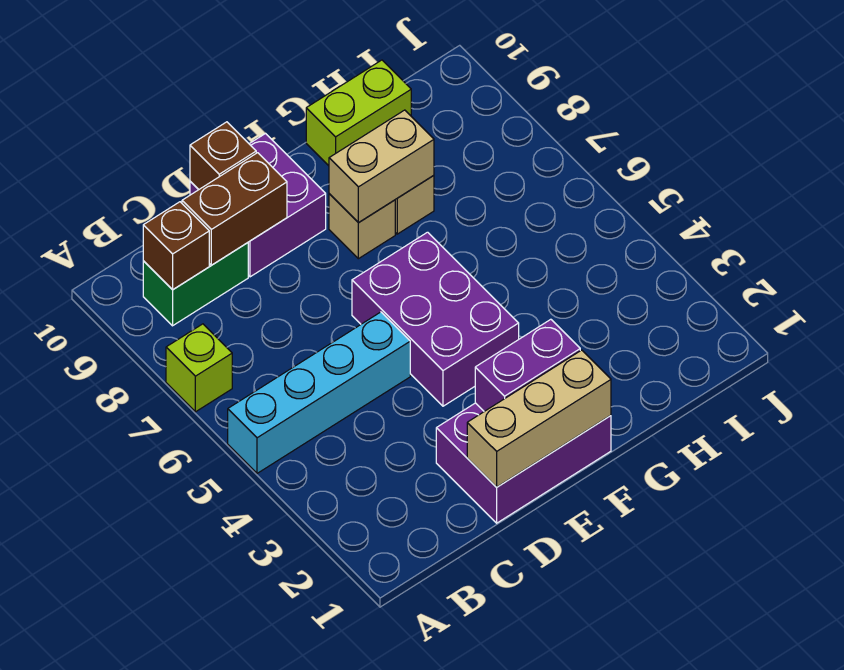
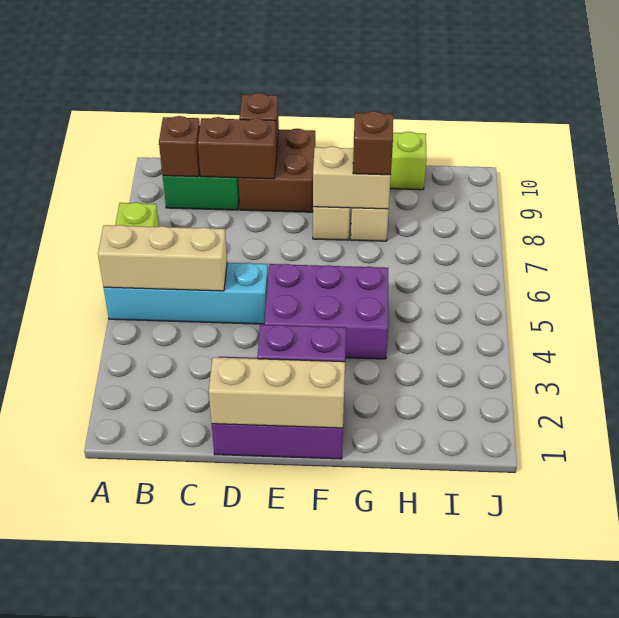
none -> tan 1x3 brick [98,225,227,291]
purple 2x2 brick [190,134,326,277] -> brown 2x2 brick [238,129,315,212]
purple 2x3 brick [352,232,519,406] -> purple 2x3 brick turned to [264,264,388,359]
none -> brown 1x1 brick [353,111,393,175]

